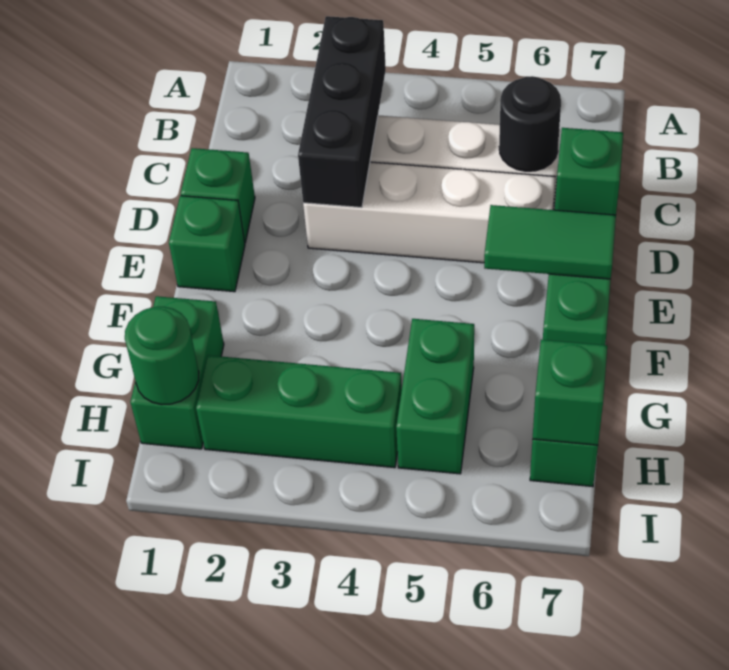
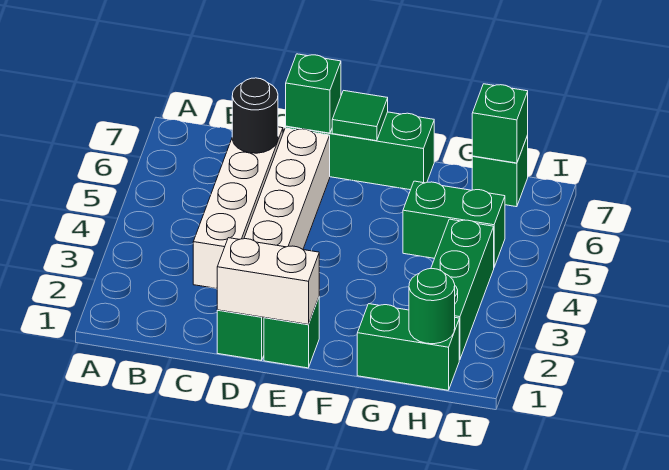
black 1x3 brick [298,16,386,208] -> none
none -> white 1x2 brick [217,238,319,325]
green 1x2 tile [484,205,616,279] -> green 1x1 tile [332,91,388,141]

